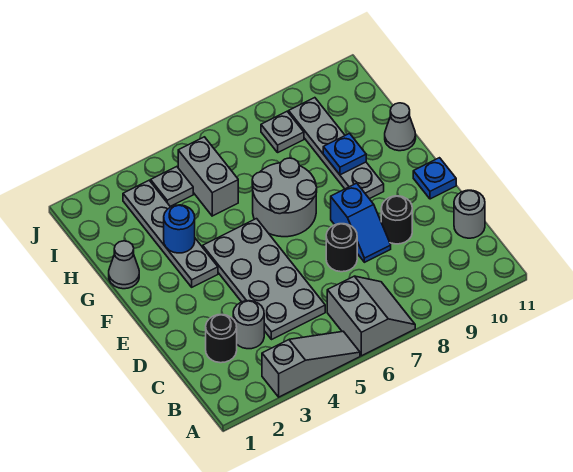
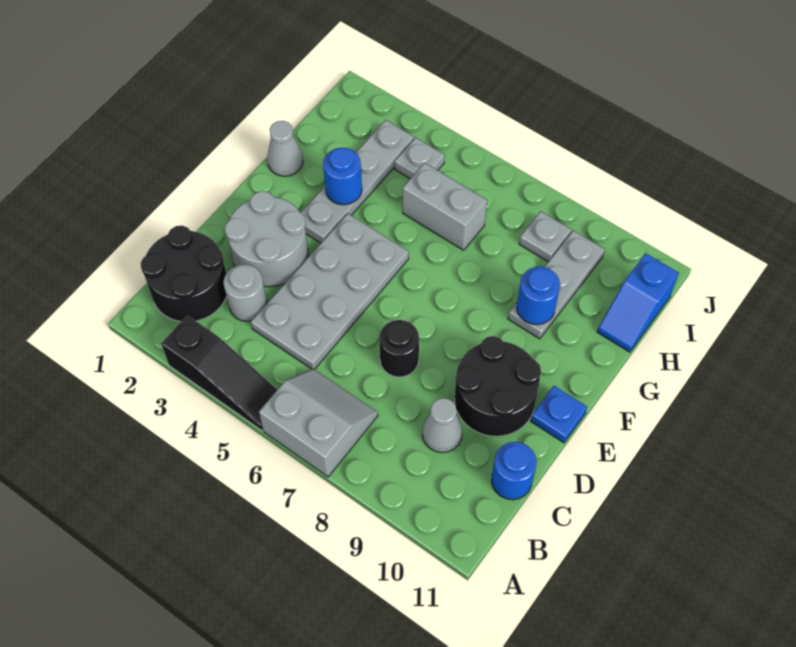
grey 1x3 slope [262,331,360,397] -> black 1x3 slope [161,315,277,431]
grey 2x2 slope [327,276,415,356] -> grey 2x2 slope turned to [259,369,378,477]
black 1x1 round brick [206,315,237,363] -> black 2x2 round brick [141,225,227,322]
grey 1x1 round brick [454,190,485,238] -> blue 1x1 round brick [491,442,537,500]
blue 1x2 slope [331,183,391,262] -> blue 1x2 slope moved to [597,254,679,352]
black 1x1 round brick [381,196,412,244] -> black 2x2 round brick [455,336,541,436]
grey 2x2 round brick [252,158,317,237] -> grey 2x2 round brick moved to [225,191,308,287]
grey 1x4 plate [289,98,384,199] -> grey 1x3 plate [508,231,605,339]
blue 1x1 plate [323,134,366,175] -> blue 1x1 round brick [517,267,560,325]
grey 1x1 cone [385,103,416,151] -> grey 1x1 cone moved to [422,398,462,453]
grey 1x2 brick [178,137,238,216] -> grey 1x2 brick turned to [403,163,487,250]

